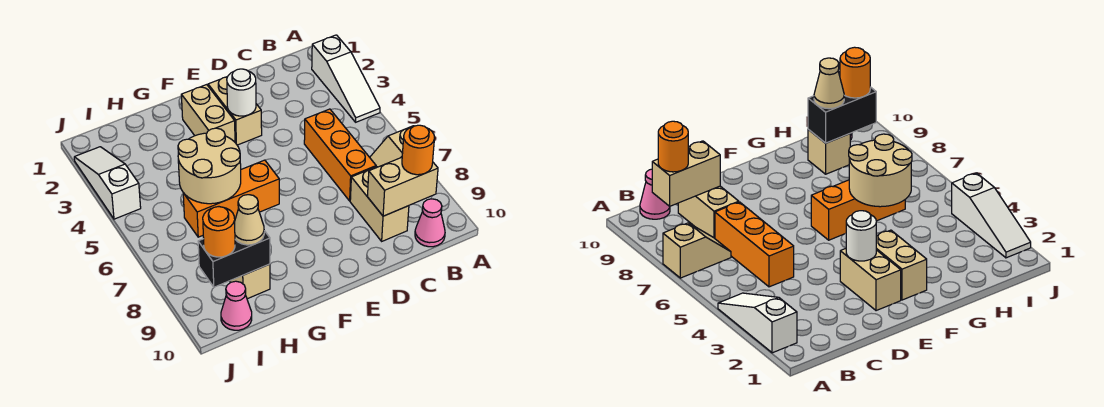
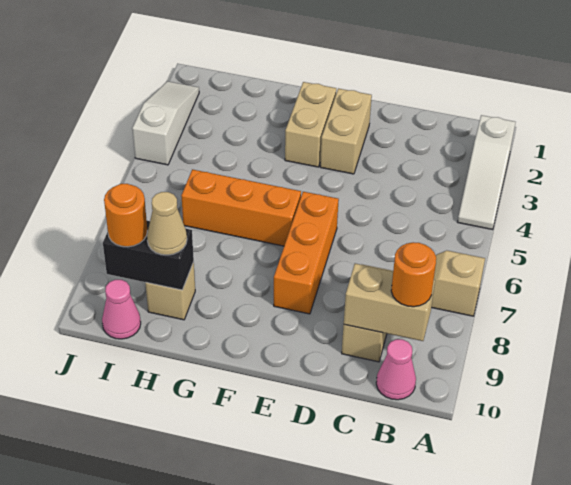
orange 1x3 brick [304,109,376,201] -> orange 1x3 brick moved to [274,192,339,314]
white 1x1 round brick [227,69,256,116] -> none
tan 2x2 round brick [178,128,241,204] -> none

